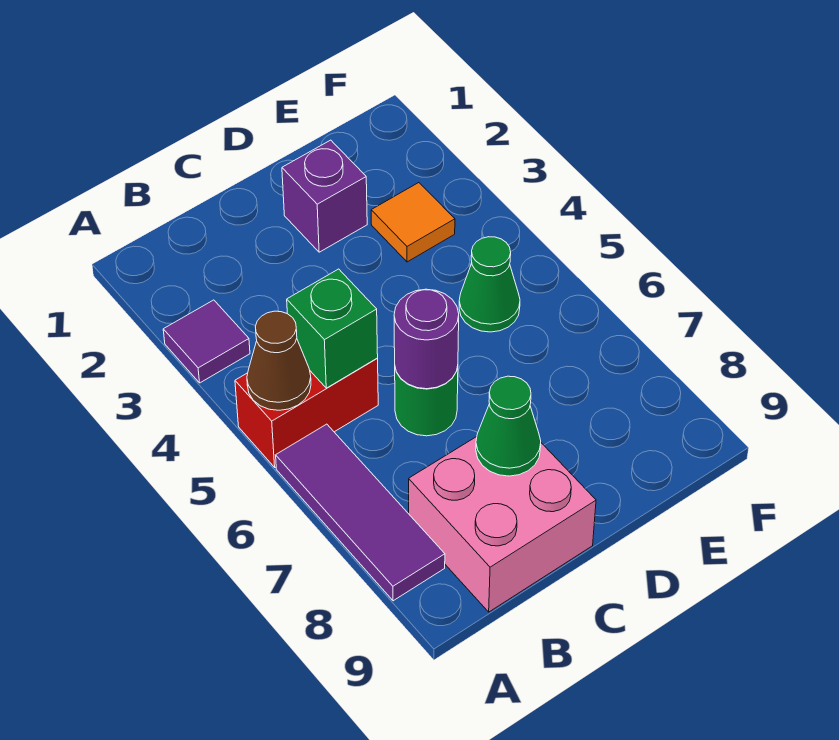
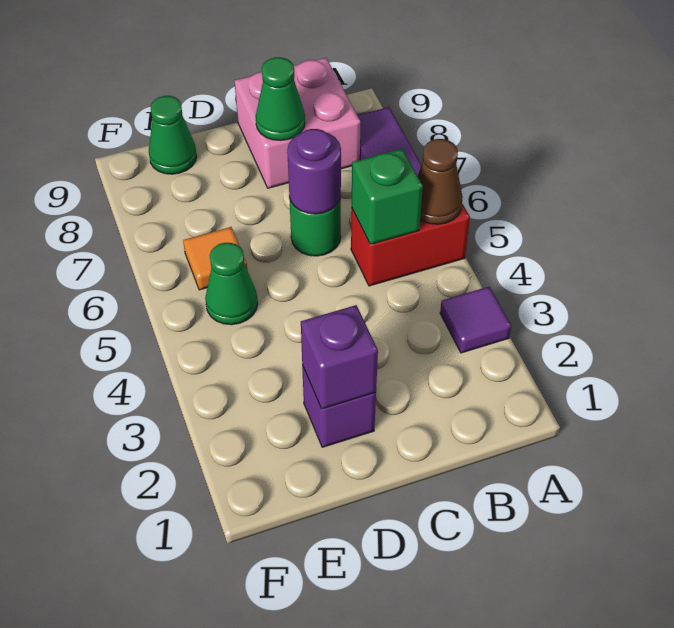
none -> purple 1x1 brick [301,305,378,409]
orange 1x1 tile [371,183,455,262] -> orange 1x1 tile moved to [183,227,247,290]
none -> green 1x1 cone [149,96,197,174]

